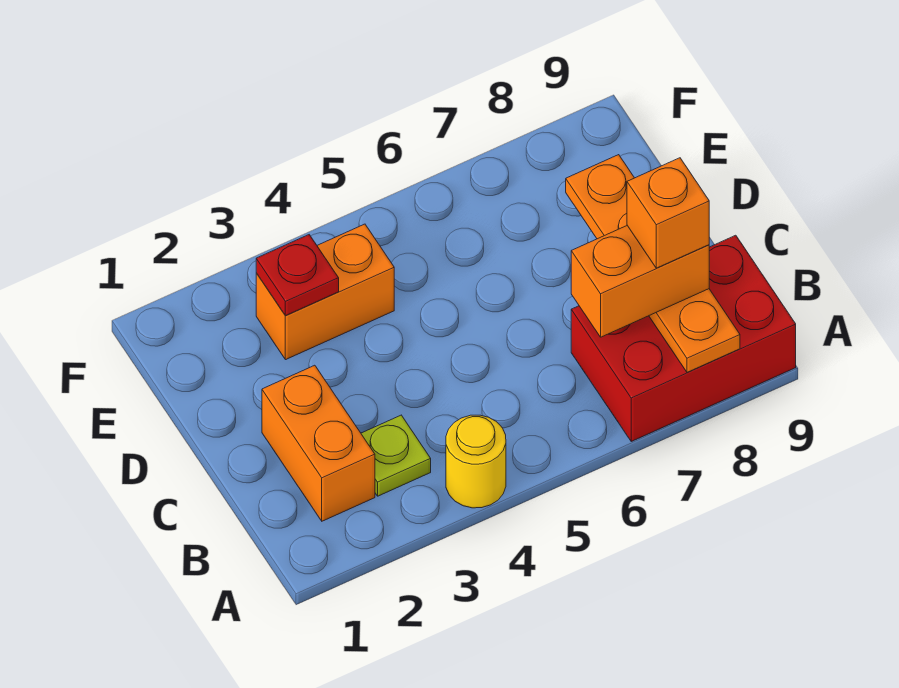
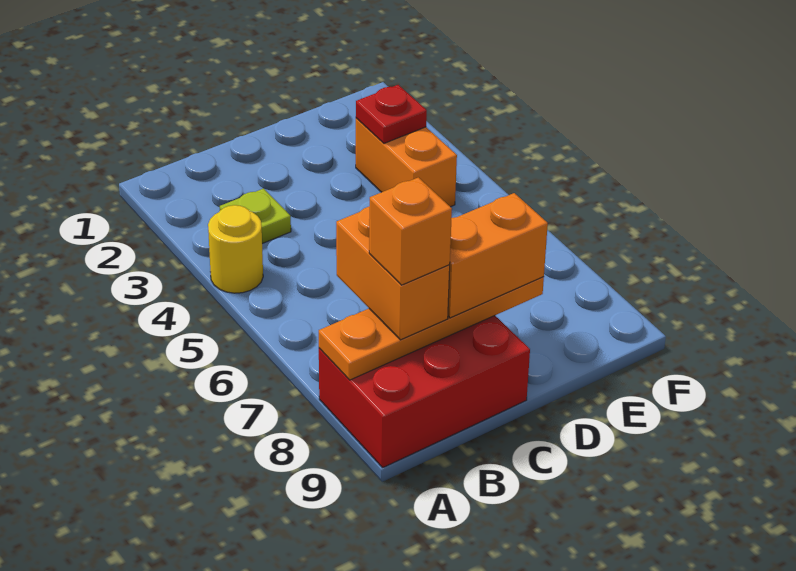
red 2x3 brick [571,235,796,441] -> red 2x3 brick turned to [319,316,530,467]
orange 1x2 brick [262,365,375,521] -> orange 1x2 brick moved to [448,193,548,318]

